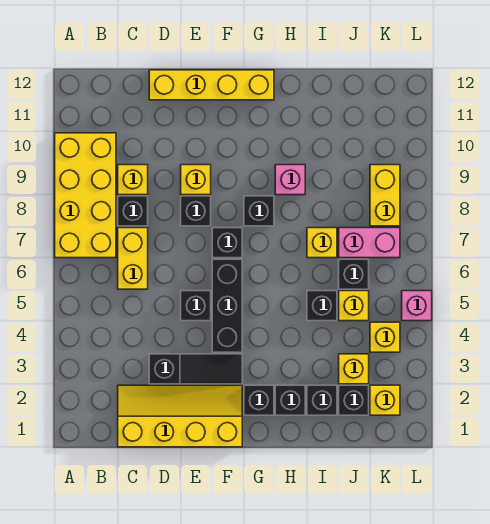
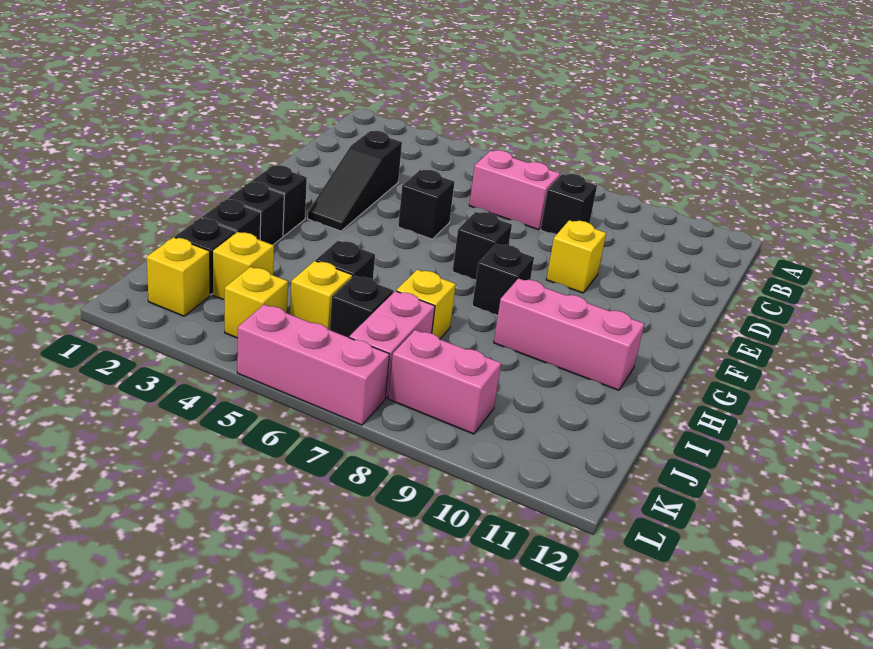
yellow 2x4 brick [55,133,116,258] -> none
yellow 2x4 slope [118,385,242,447] -> none
yellow 1x2 brick [118,228,148,289] -> pink 1x2 brick [469,150,560,230]
yellow 1x1 brick [118,165,148,195] -> none
yellow 1x4 brick [149,70,274,100] -> none
black 1x1 brick [181,196,211,226] -> none
black 1x3 brick [212,259,242,352] -> none
pink 1x1 brick [275,165,305,195] -> pink 1x3 brick [494,278,644,390]
yellow 1x2 brick [370,165,400,226] -> pink 1x2 brick [388,330,501,434]
pink 1x1 brick [402,291,432,321] -> pink 1x3 brick [237,304,390,425]

